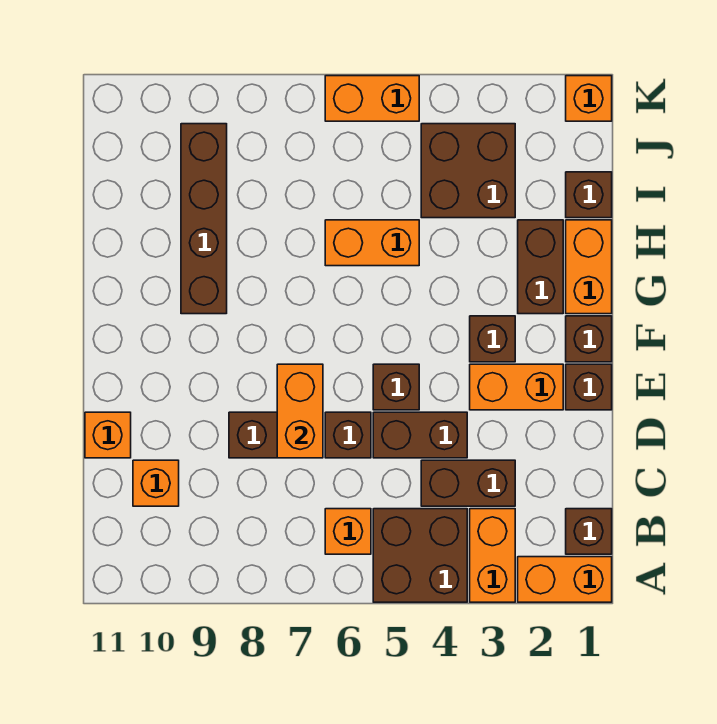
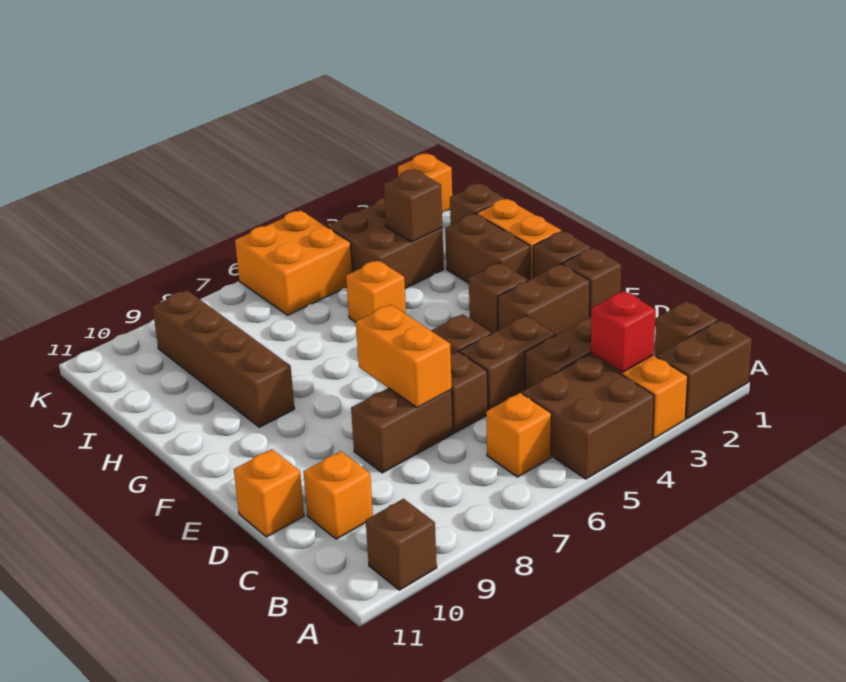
orange 1x2 brick [518,557,612,602] -> brown 1x2 brick [657,320,752,419]
none -> brown 1x1 brick [366,499,437,590]
none -> red 1x1 brick [591,291,656,372]
orange 1x2 brick [470,364,563,410] -> brown 1x2 brick [498,264,590,335]
orange 1x2 brick [325,220,419,266] -> orange 1x1 brick [346,260,406,322]
none -> brown 1x1 brick [384,170,442,242]
orange 1x2 brick [325,76,419,121] -> orange 2x2 brick [235,210,352,315]

